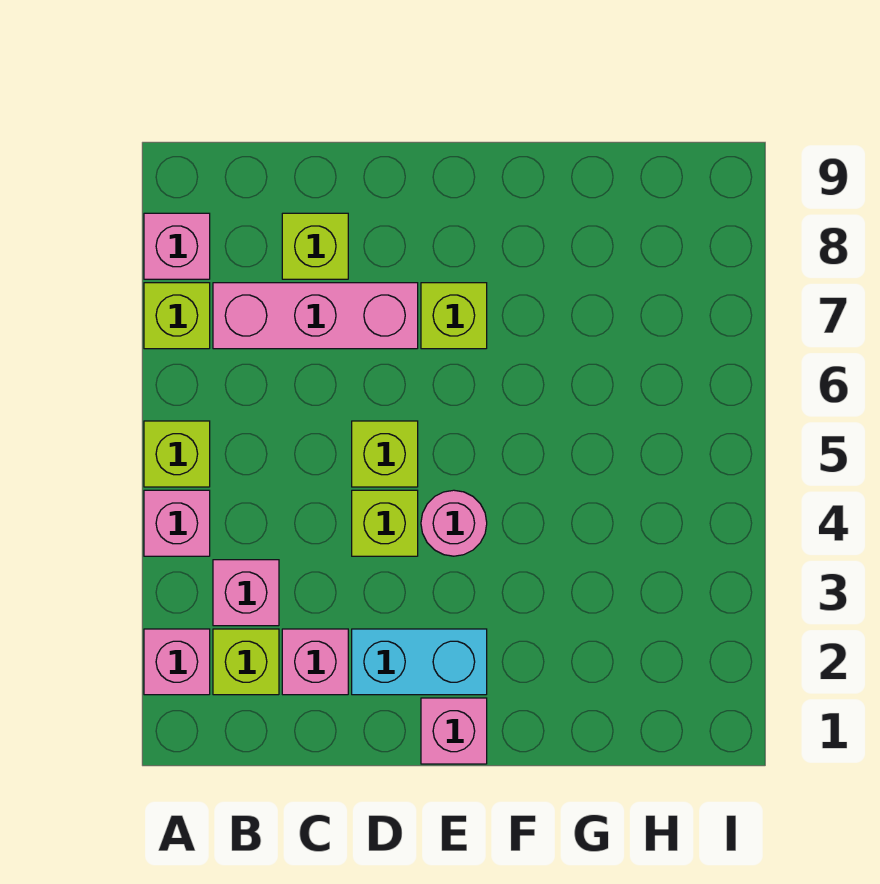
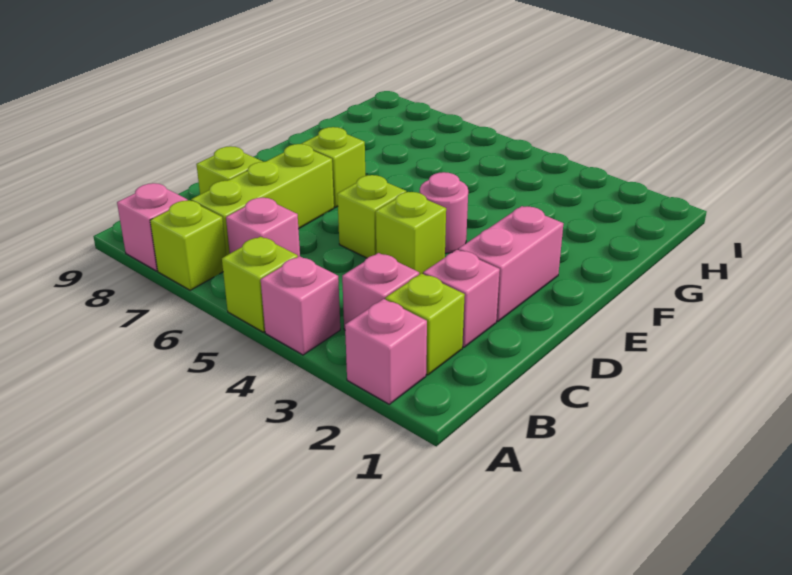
pink 1x3 brick [213,283,418,349] -> lime 1x3 brick [191,144,334,255]
cyan 1x2 brick [352,629,487,695] -> pink 1x2 brick [459,206,564,322]
pink 1x1 brick [421,698,487,764] -> pink 1x1 brick moved to [226,198,300,257]

